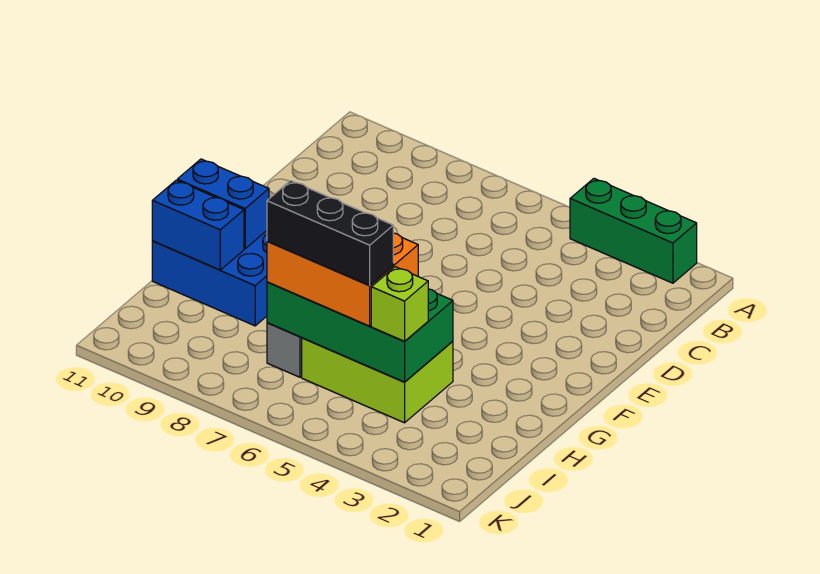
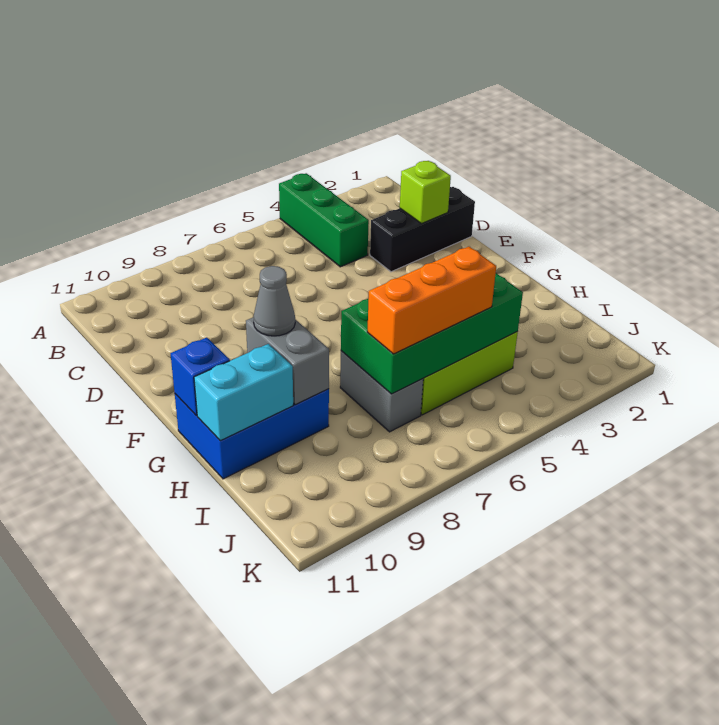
green 1x3 brick [570,179,697,283] -> green 1x3 brick turned to [279,173,369,267]
none -> grey 1x2 brick [246,317,329,405]
none -> grey 1x1 cone [253,266,295,336]
blue 1x2 brick [177,159,269,249] -> blue 1x1 brick [171,338,230,416]
orange 2x3 brick [267,233,418,326] -> orange 1x3 brick [367,247,496,354]
blue 1x2 brick [152,180,244,270] -> cyan 1x2 brick [194,344,293,441]
lime 1x1 brick [371,267,428,341] -> lime 1x1 brick moved to [400,161,451,224]
black 1x3 brick [267,181,393,286] -> black 1x3 brick moved to [370,187,475,272]

